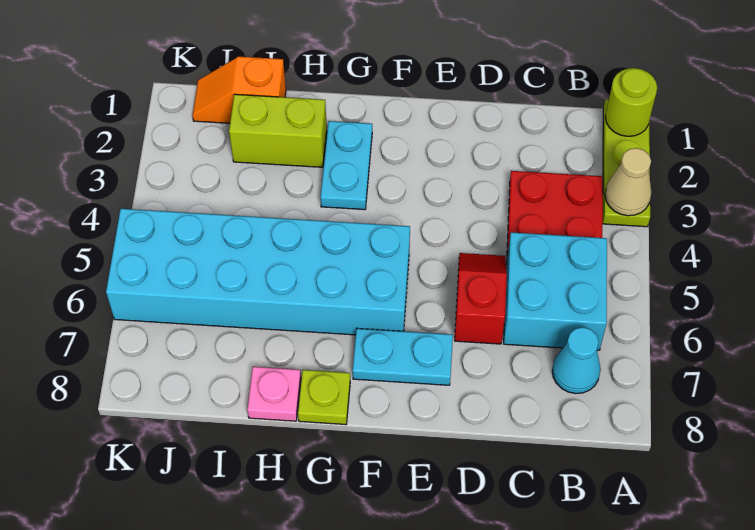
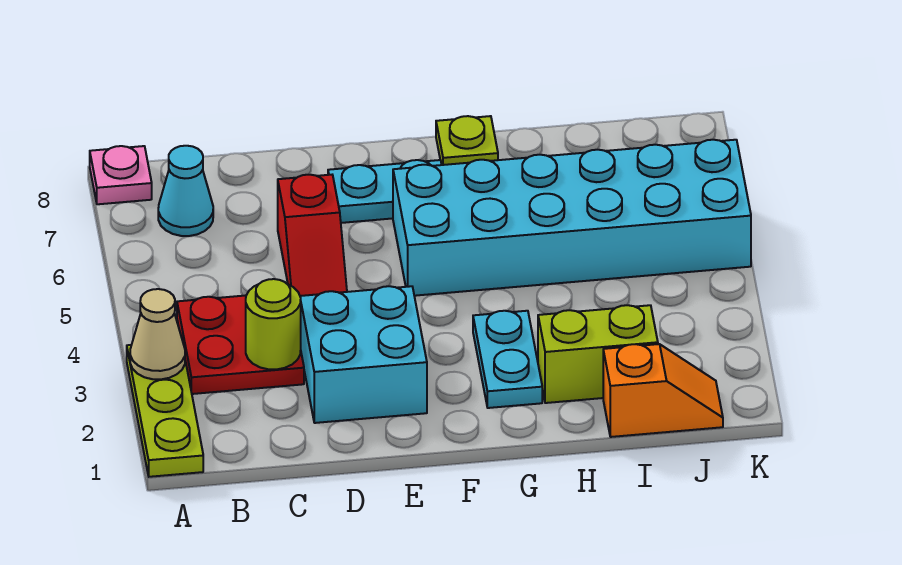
lime 1x1 round brick [605,68,657,136] -> lime 1x1 round brick moved to [246,279,301,369]
cyan 2x2 brick [504,232,607,350] -> cyan 2x2 brick moved to [300,286,427,423]
pink 1x1 plate [247,367,301,421] -> pink 1x1 plate moved to [90,146,152,204]

